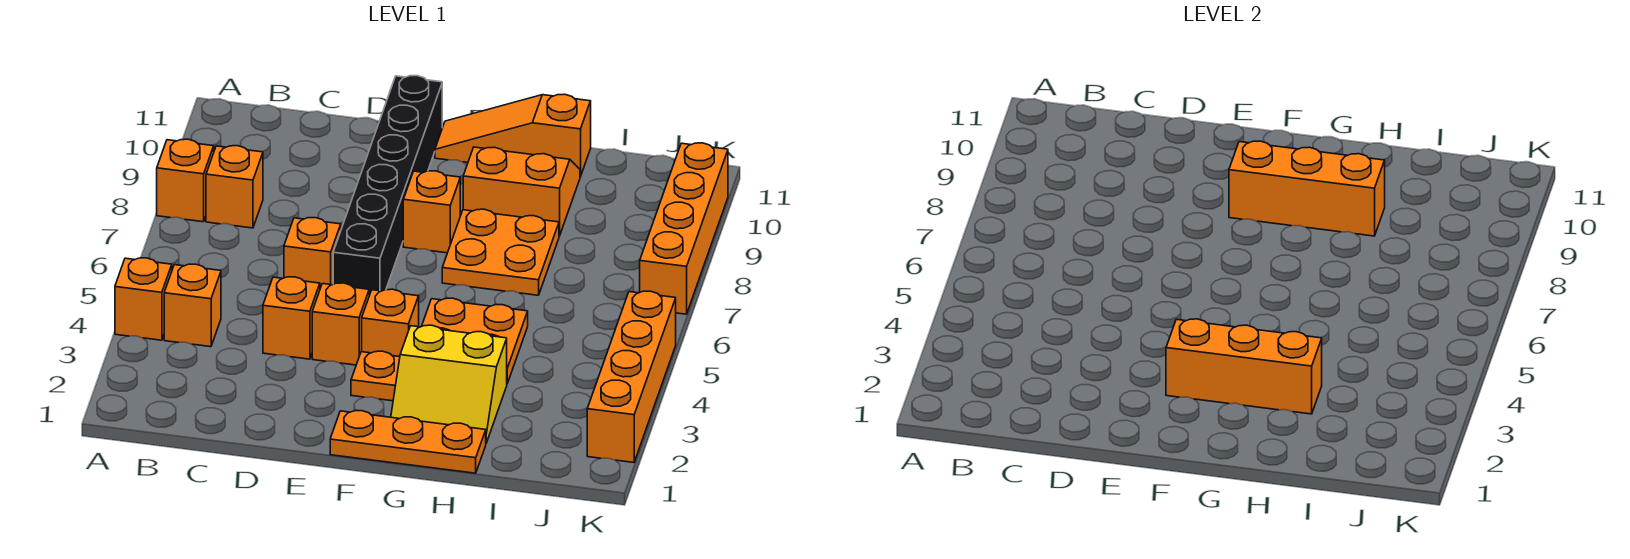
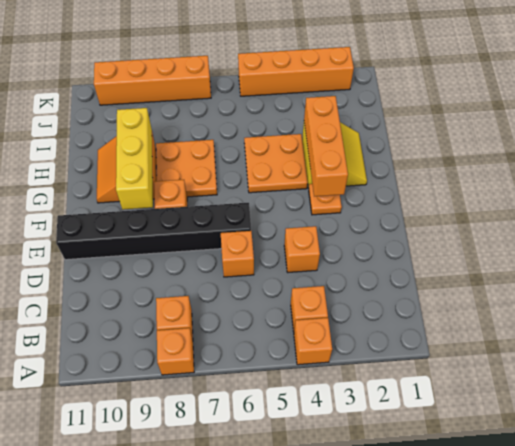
orange 1x1 brick [312,283,369,365] -> none
orange 1x3 plate [330,411,486,473] -> none
orange 1x1 brick [362,289,419,357] -> none
orange 1x3 brick [1229,141,1385,236] -> yellow 1x3 brick [116,108,153,210]
orange 1x3 slope [435,94,591,177] -> none

